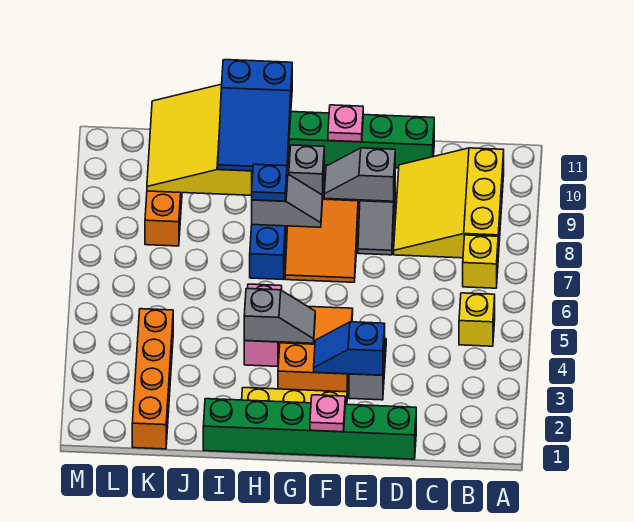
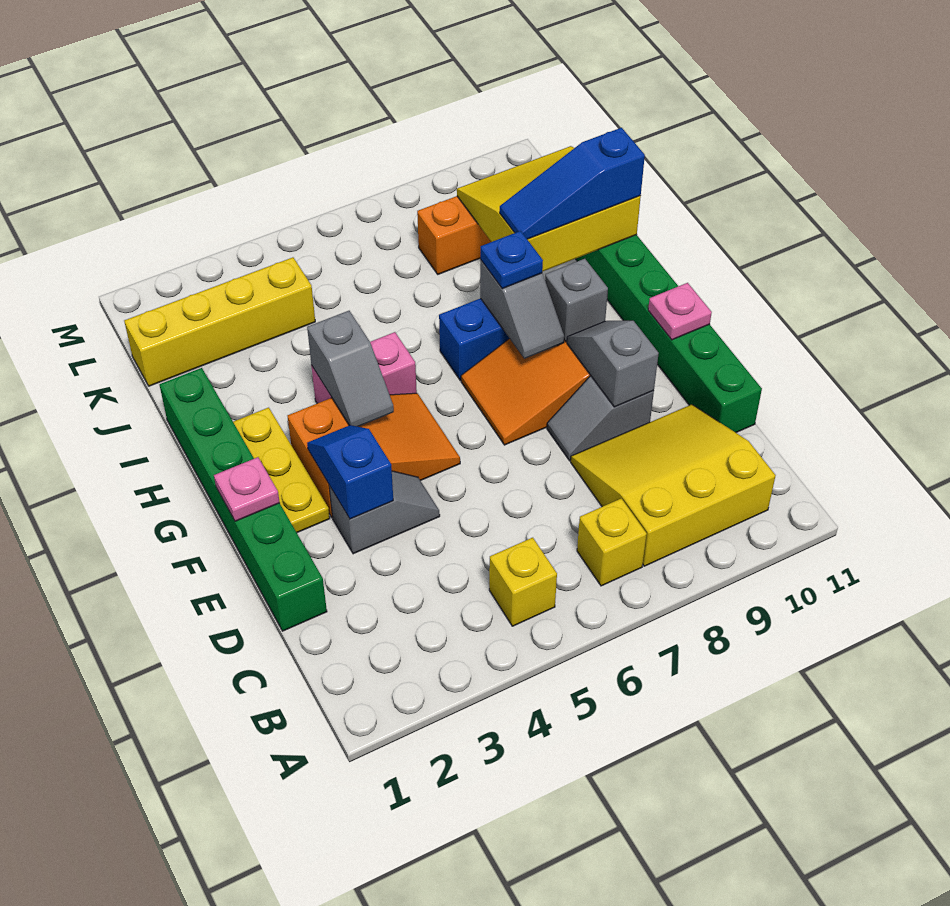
blue 2x3 slope [218,60,292,171] -> blue 1x3 slope [500,128,645,239]
orange 1x4 brick [132,309,173,449] -> yellow 1x4 brick [124,257,315,386]

